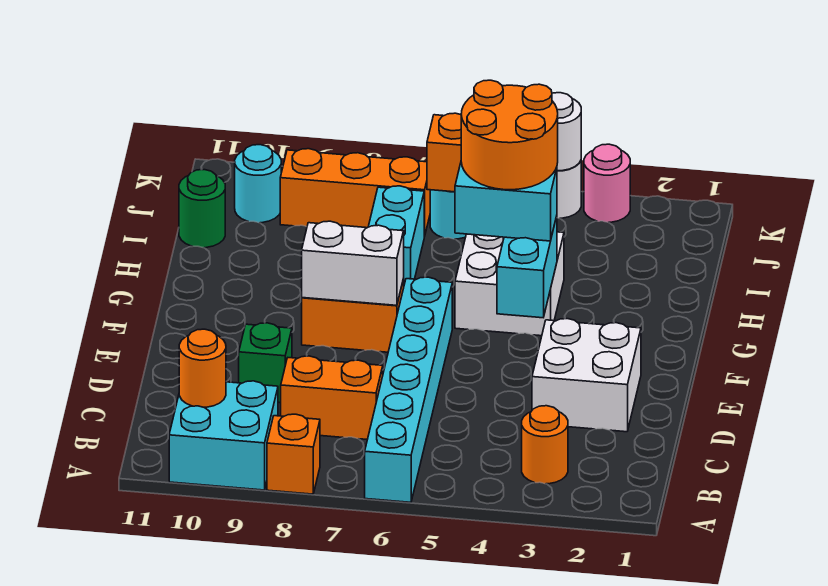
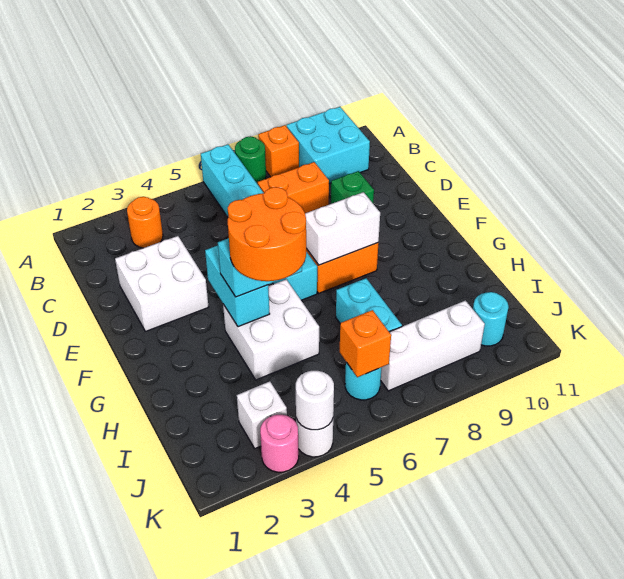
orange 1x1 round brick [179,329,226,407] -> none
green 1x1 round brick [179,170,225,248] -> green 1x1 round brick moved to [235,136,266,184]
none -> white 1x1 brick [237,381,287,449]
orange 1x3 brick [280,149,430,237] -> white 1x3 brick [381,301,485,391]

